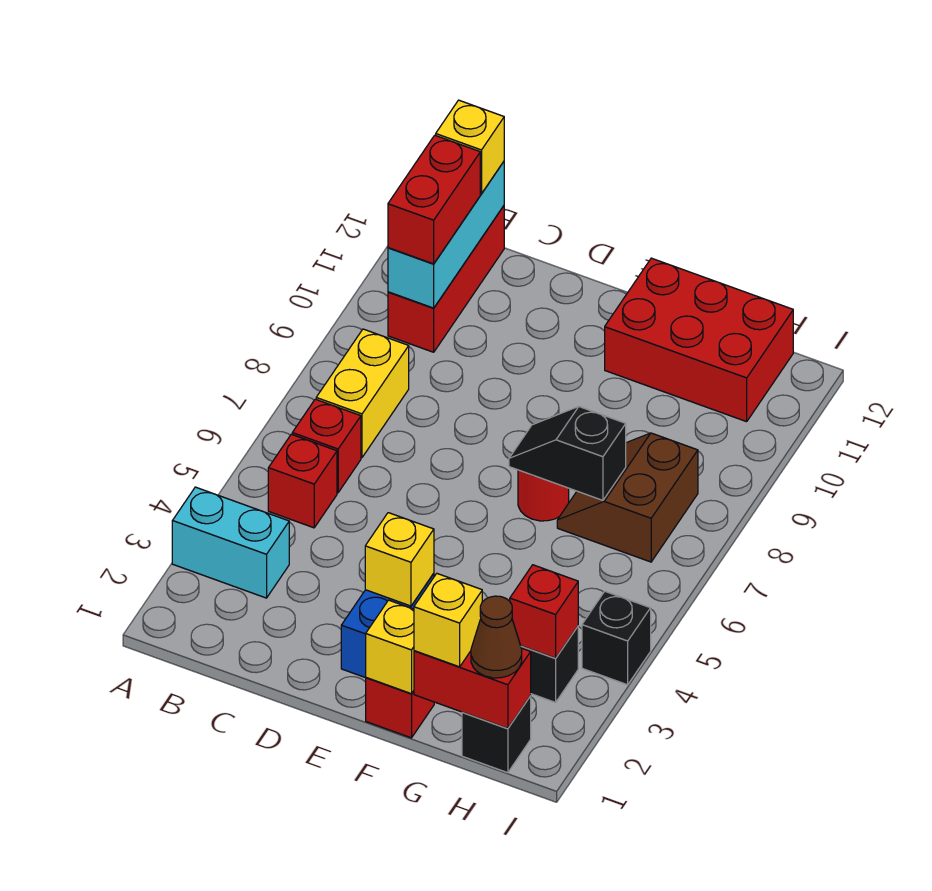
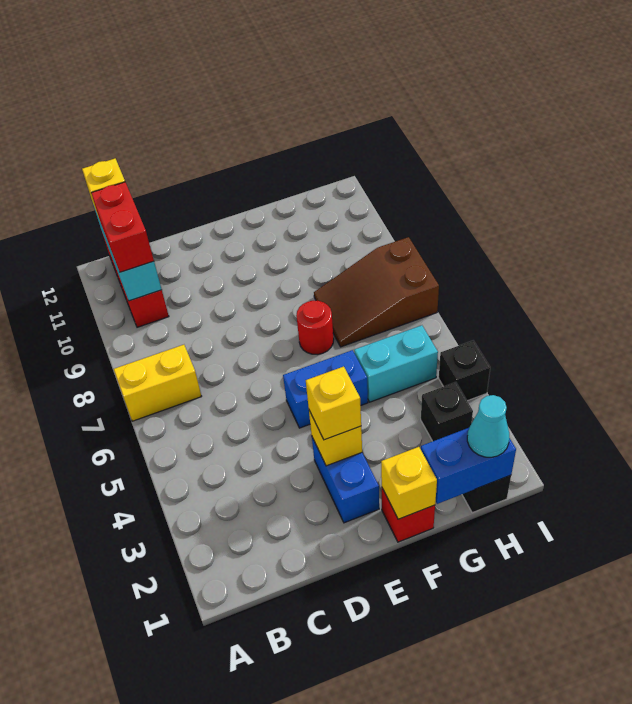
cyan 1x2 brick [172,487,289,598] -> cyan 1x2 brick moved to [354,325,438,402]
red 1x1 brick [268,434,337,528] -> none
red 1x1 brick [292,399,361,493] -> none
yellow 1x2 brick [316,329,409,458] -> yellow 1x2 brick turned to [114,345,202,421]
none -> blue 1x2 brick [283,350,368,428]
black 1x2 slope [509,407,626,500] -> none
red 2x3 brick [605,258,793,422] -> none
red 1x2 brick [414,648,531,728] -> blue 1x2 brick [421,428,516,504]
yellow 1x1 brick [414,574,482,667] -> yellow 1x1 brick moved to [306,367,361,440]
brown 2x2 slope [557,433,698,562] -> brown 2x3 slope [314,237,439,347]
brown 1x1 cone [471,596,522,678] -> cyan 1x1 cone [467,395,509,457]
red 1x1 brick [510,565,578,658] -> none

